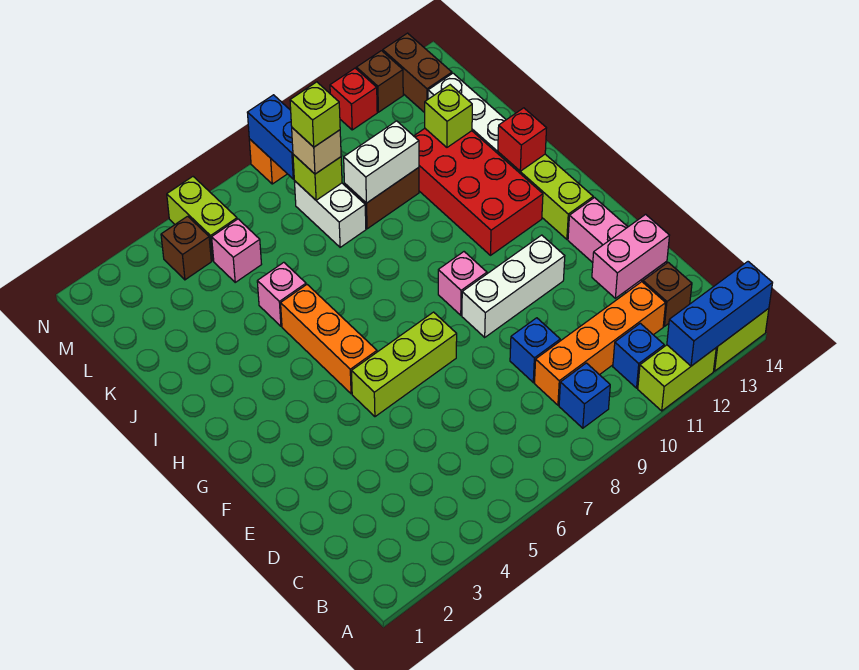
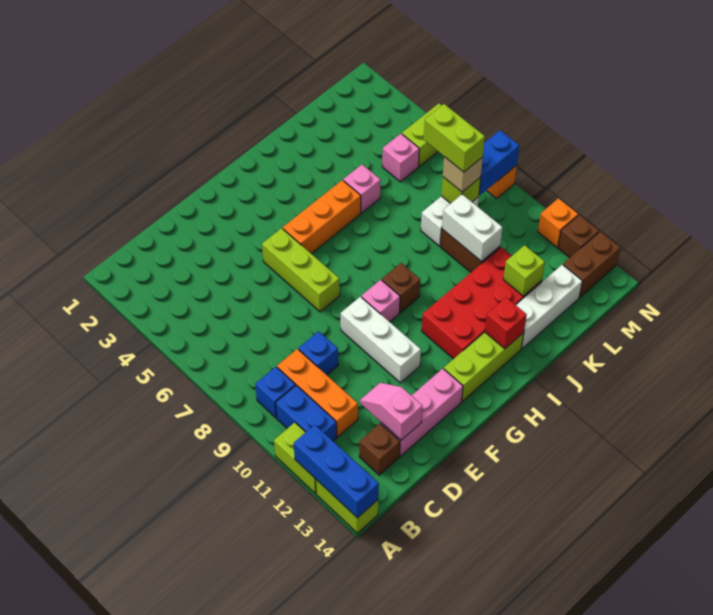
blue 1x1 brick [613,323,664,388] -> blue 1x2 brick [276,385,337,441]
orange 1x4 brick [535,282,666,405] -> orange 1x3 brick [277,349,358,437]
pink 1x2 brick [592,214,669,298] -> pink 1x2 slope [360,383,422,440]
lime 1x1 brick [290,82,340,147] -> lime 1x2 brick [424,104,485,172]
brown 1x1 brick [161,216,211,280] -> brown 1x1 brick moved to [382,263,420,313]
red 1x1 brick [330,68,377,130] -> orange 1x1 brick [538,198,578,247]

